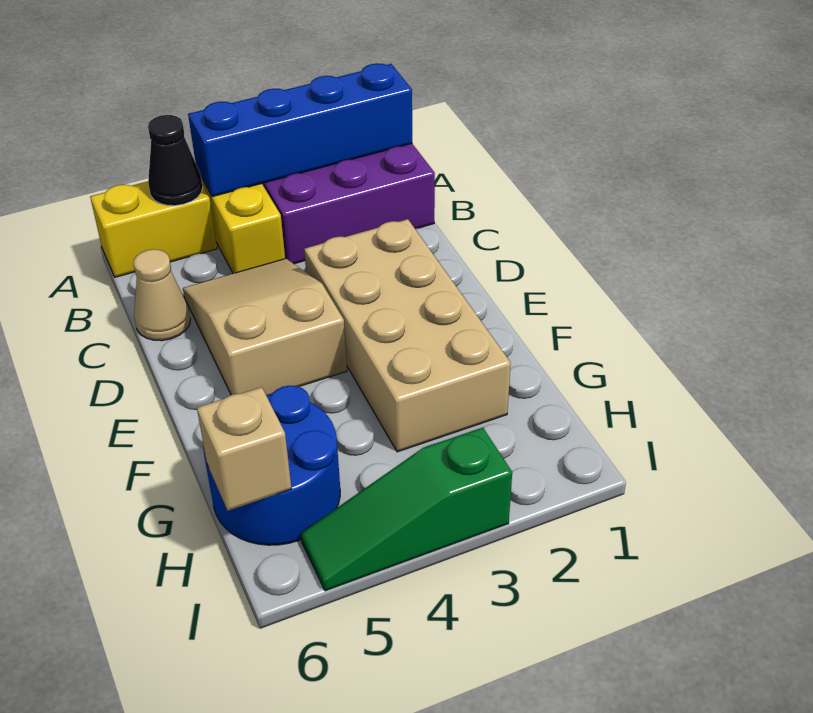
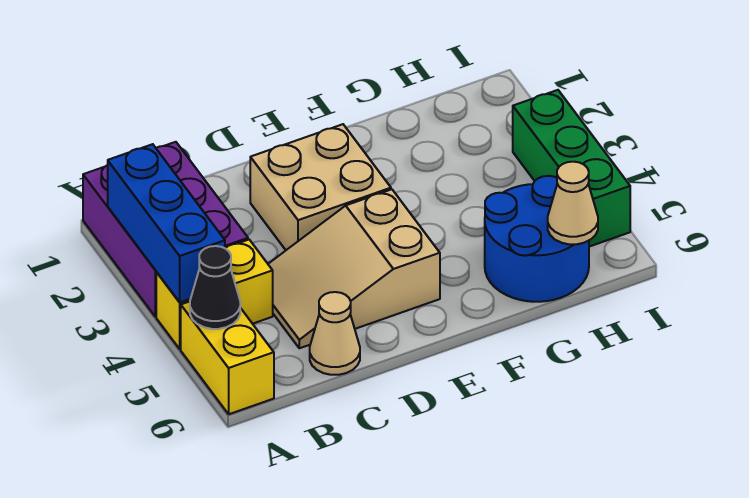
blue 1x4 brick [188,63,412,197] -> blue 1x3 brick [108,144,225,302]
tan 2x4 brick [304,219,511,452] -> tan 2x2 brick [250,124,391,250]
tan 1x1 brick [197,387,292,511] -> tan 1x1 cone [548,162,598,244]
green 1x3 slope [301,428,512,591] -> green 1x3 brick [513,90,630,247]

